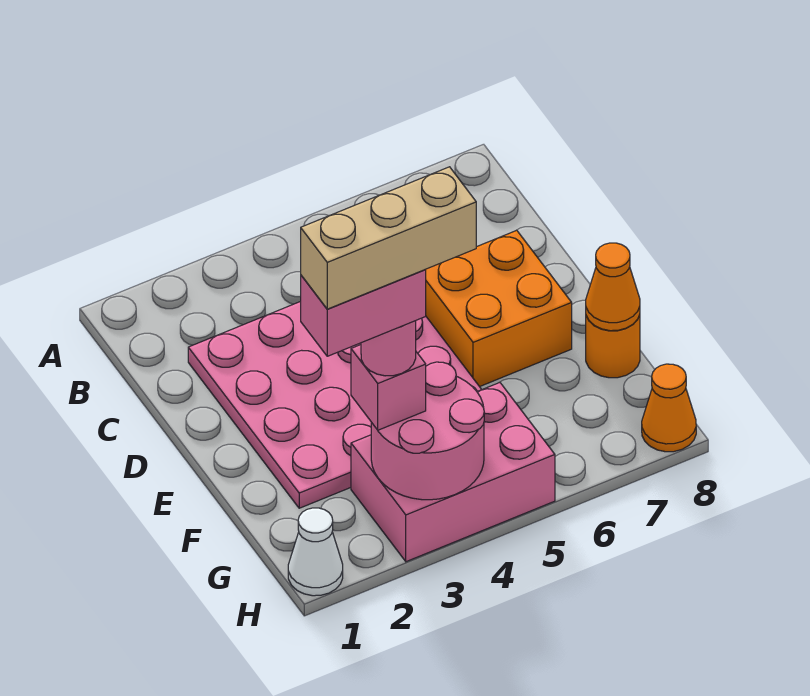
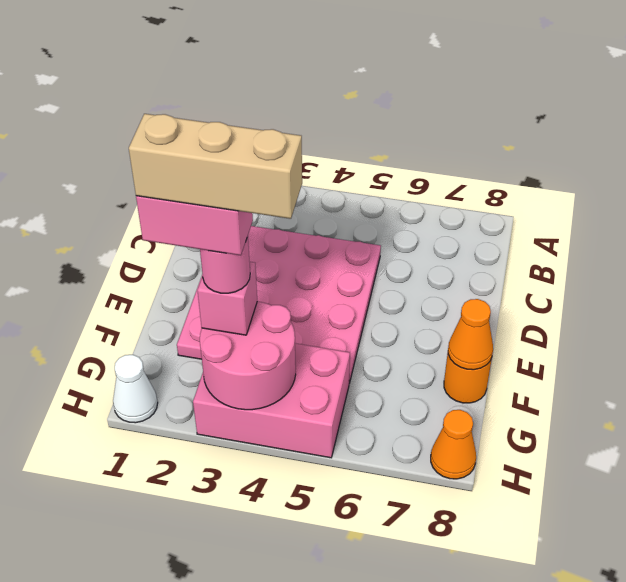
orange 2x2 brick [426,230,572,387] -> none

